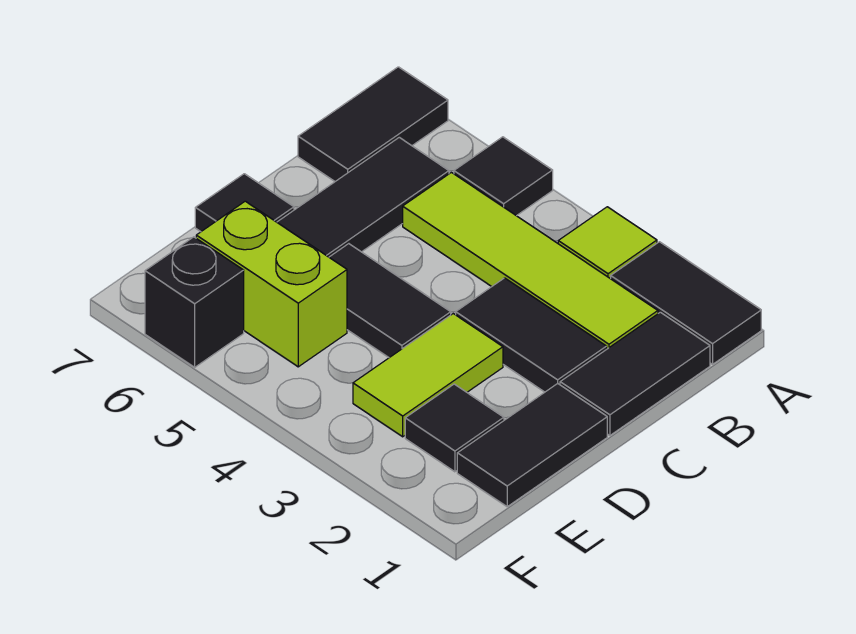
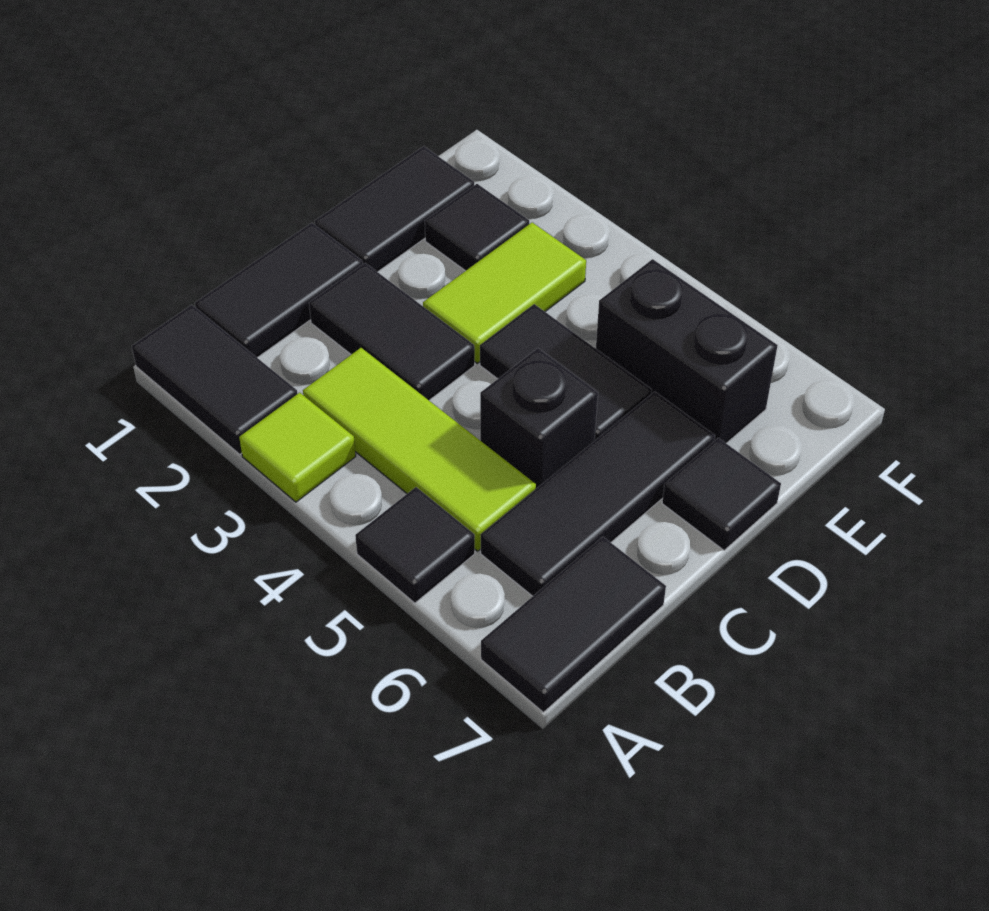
lime 1x4 tile [403,172,658,349] -> lime 1x3 tile [303,348,536,551]
lime 1x2 brick [196,201,347,367] -> black 1x2 brick [596,259,778,443]
black 1x1 brick [145,237,244,367] -> black 1x1 brick moved to [480,348,598,488]

